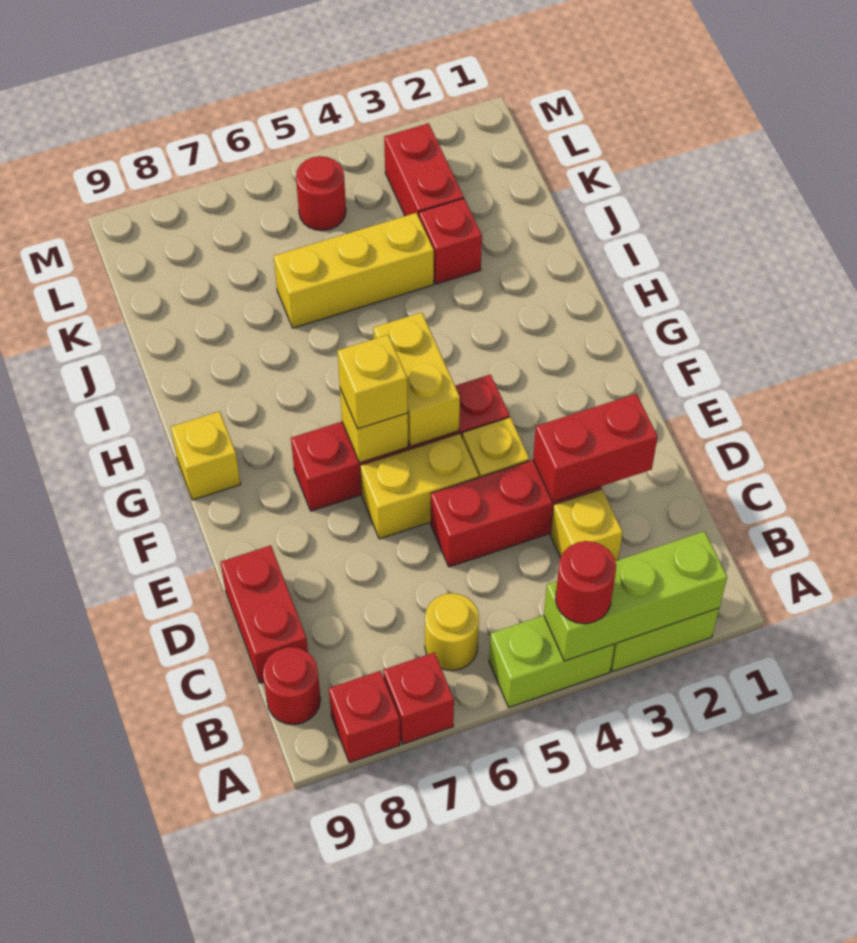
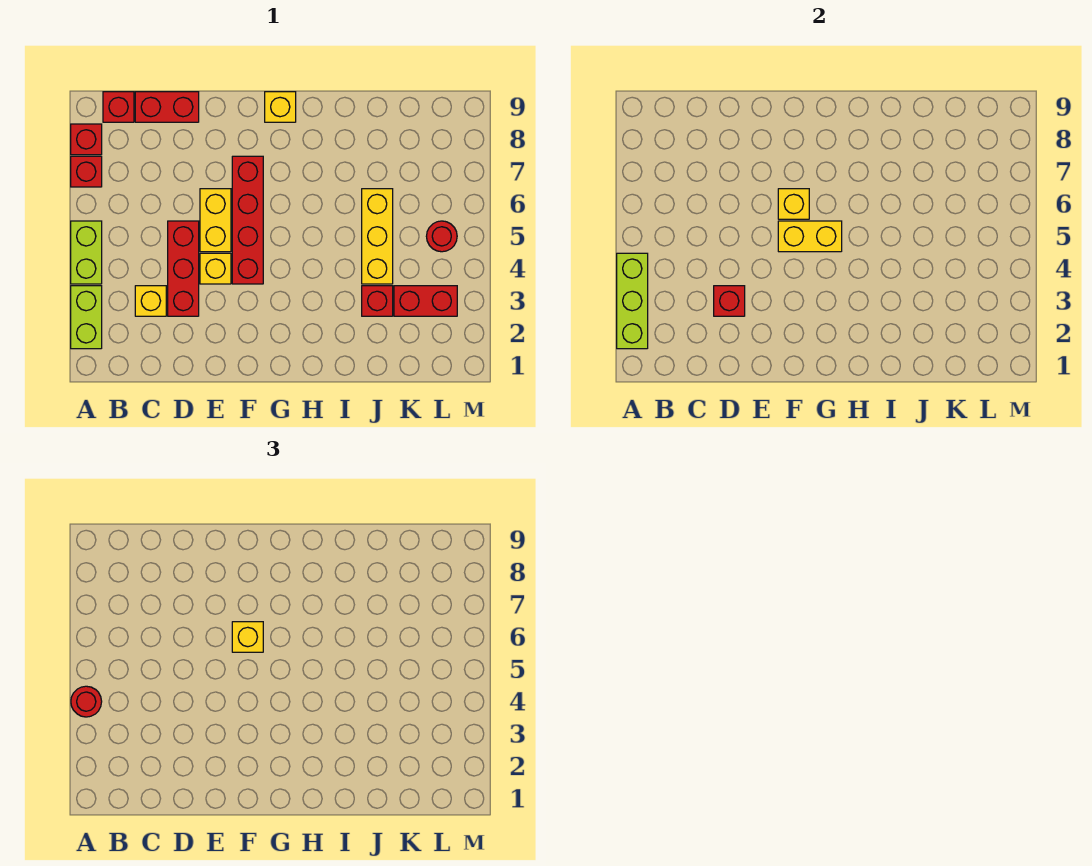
yellow 1x1 round brick [425,593,479,671] -> none
red 1x1 round brick [263,647,321,725] -> red 1x1 brick [103,92,134,122]
red 1x2 brick [533,394,658,502] -> red 1x1 brick [714,286,745,316]

